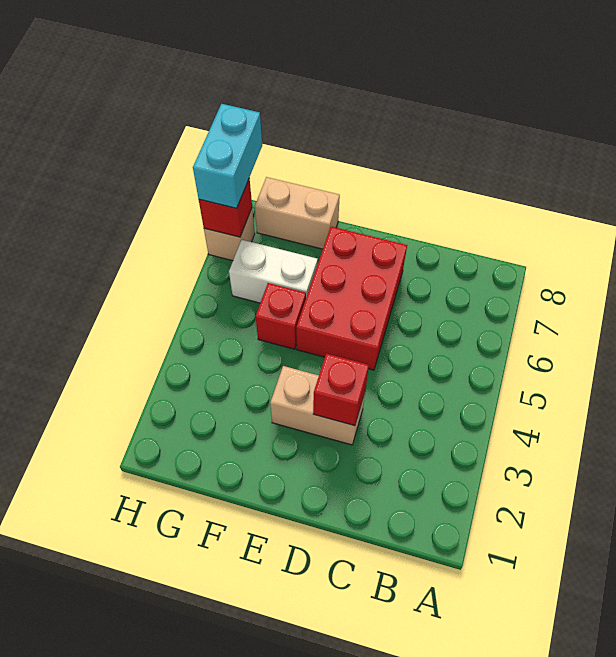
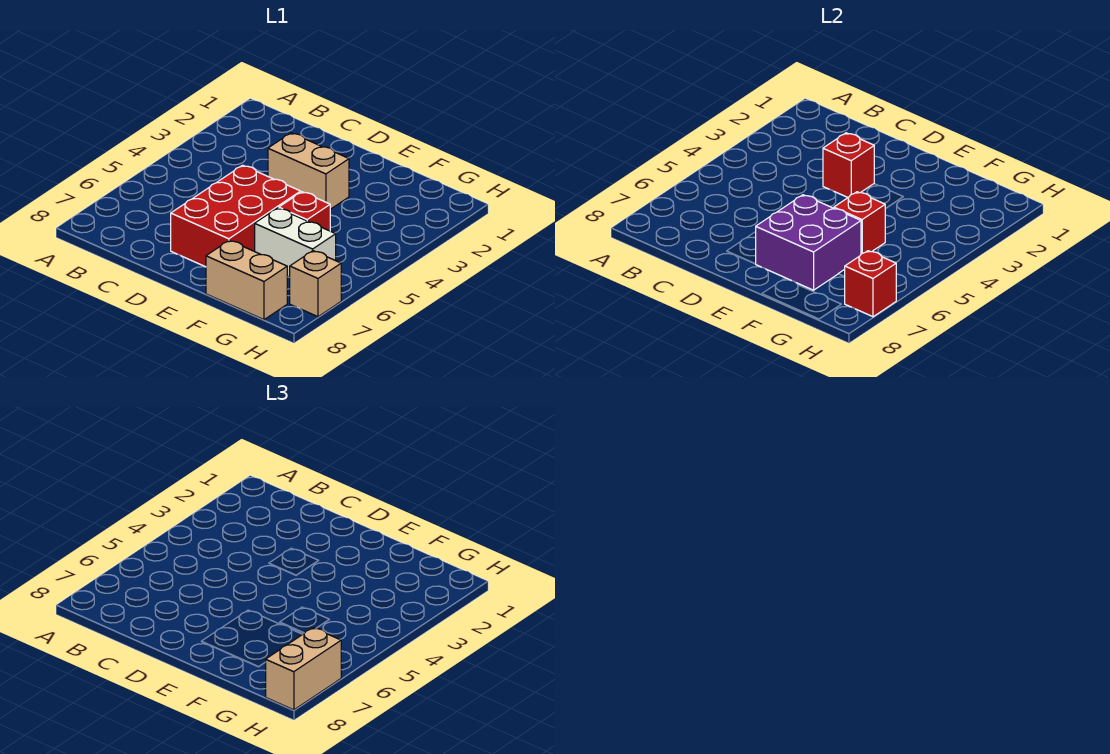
none -> purple 2x2 brick [756,195,861,290]
none -> red 1x1 brick [834,192,886,254]
cyan 1x2 brick [193,104,262,208] -> tan 1x2 brick [266,628,341,710]

